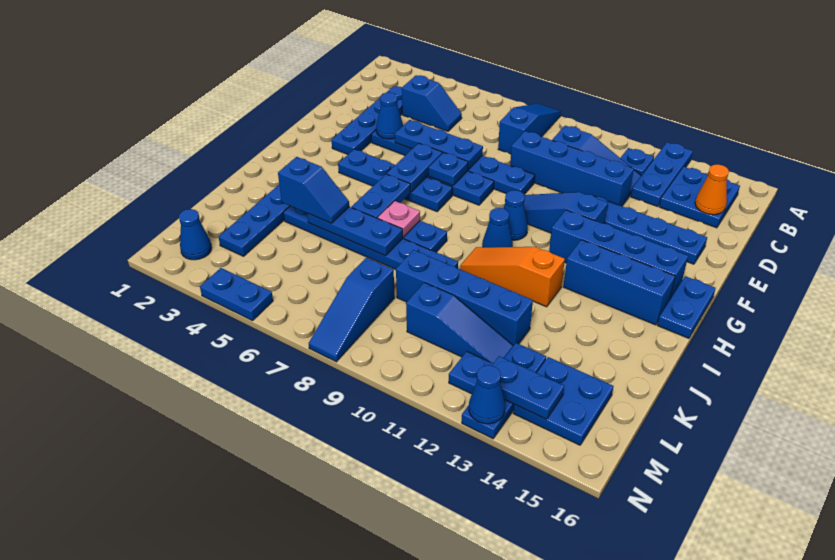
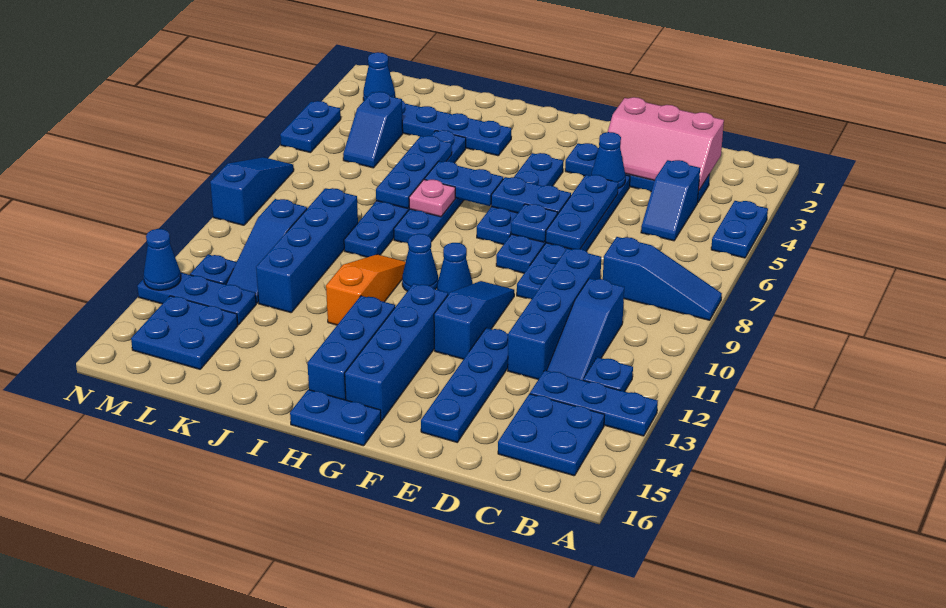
none -> pink 2x3 slope [608,97,724,191]
orange 1x1 cone [695,164,729,215] -> none
blue 1x2 slope [278,157,349,223] -> blue 1x2 slope moved to [343,92,403,168]
blue 1x3 slope [309,258,395,362] -> blue 1x3 slope turned to [210,157,294,225]
blue 1x2 plate [492,356,564,419] -> blue 1x2 plate moved to [711,201,768,258]

